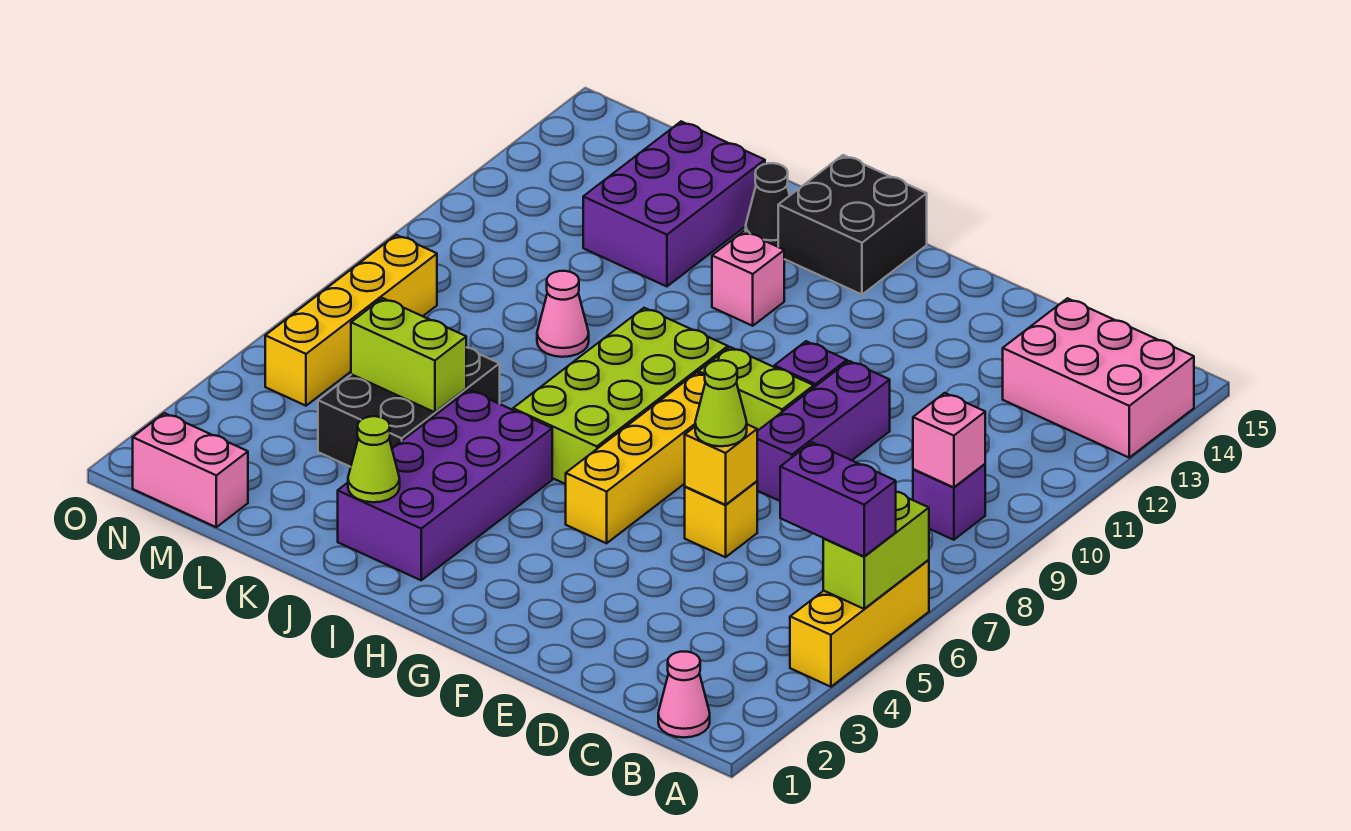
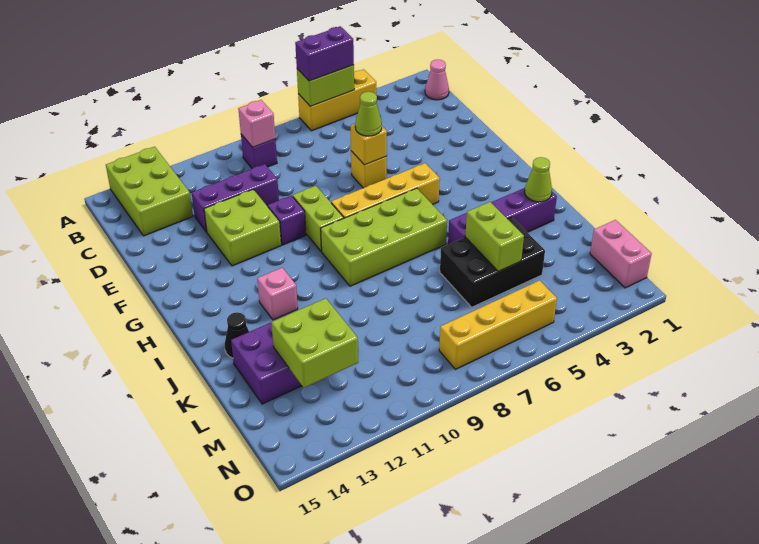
purple 1x2 brick [780,442,896,556] -> purple 1x2 brick turned to [295,26,354,81]
pink 2x3 brick [1003,298,1194,458] -> lime 2x3 brick [106,147,193,236]
purple 1x3 brick [757,361,890,501] -> purple 1x3 brick moved to [192,164,279,232]
none -> lime 2x2 brick [204,190,281,266]
black 2x2 brick [778,155,927,295] -> none
purple 2x4 brick [338,390,552,580] -> purple 1x4 brick [448,188,557,245]
pink 1x1 cone [537,271,589,357] -> none
none -> lime 2x2 brick [271,298,358,388]

